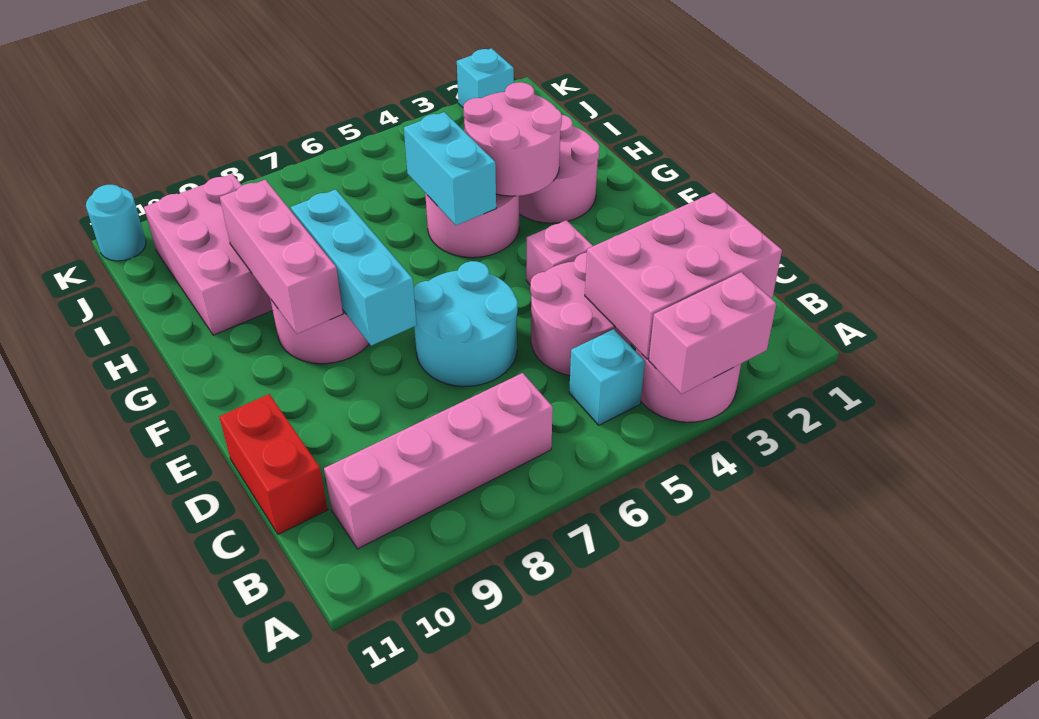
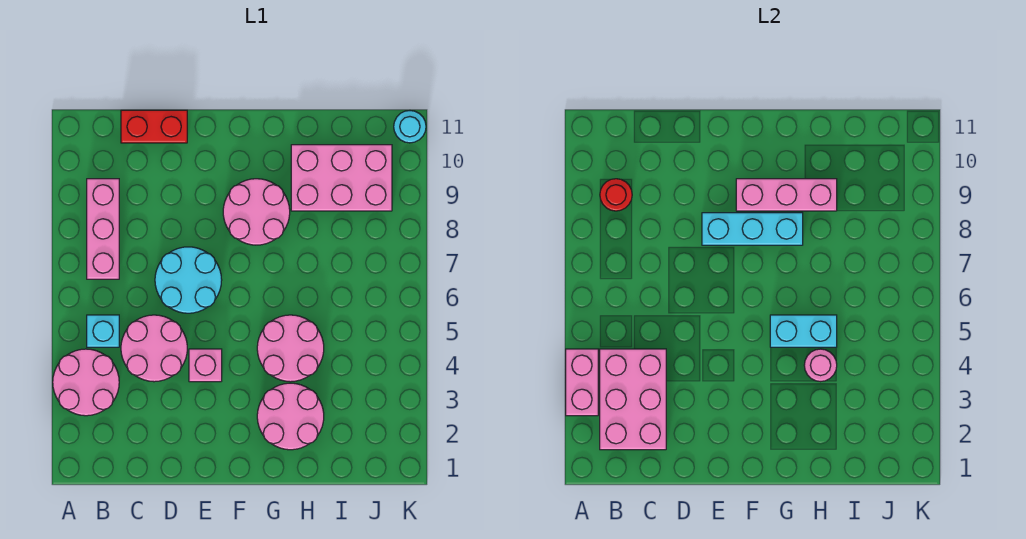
pink 1x4 brick [324,373,553,549] -> pink 1x3 brick [87,179,119,279]
none -> red 1x1 round brick [600,179,632,211]
pink 2x2 round brick [463,82,562,196] -> pink 1x1 round brick [804,349,837,382]
cyan 1x1 brick [457,48,514,107] -> none

